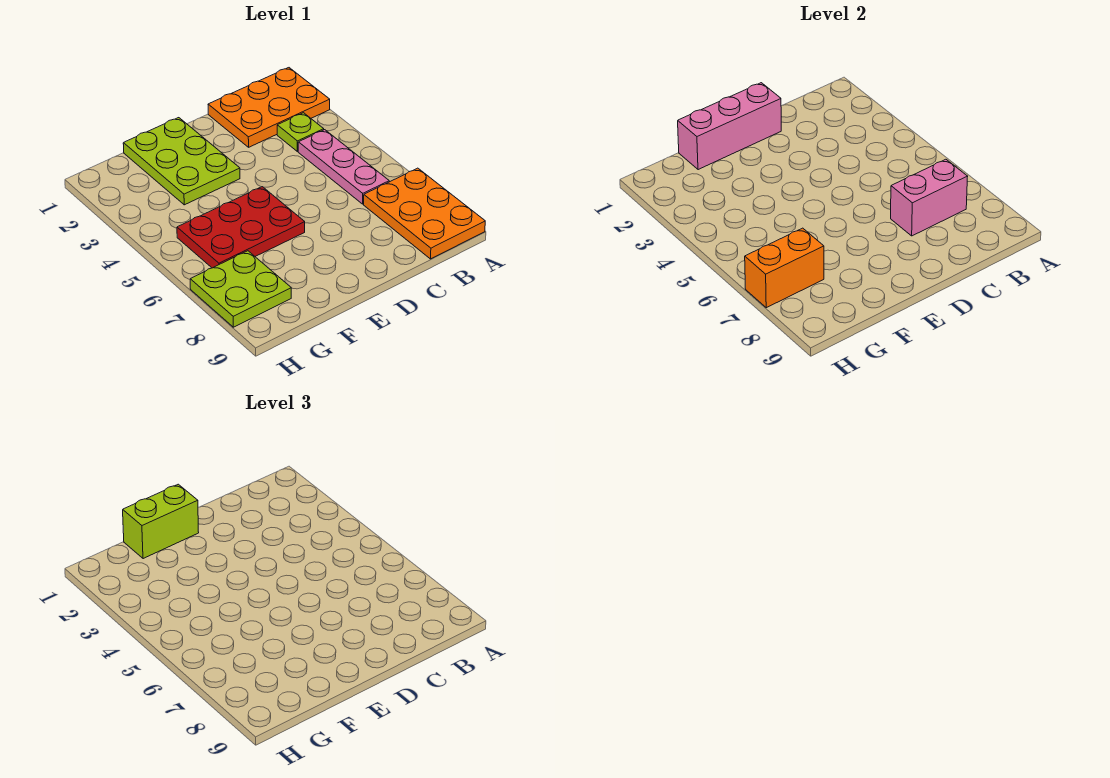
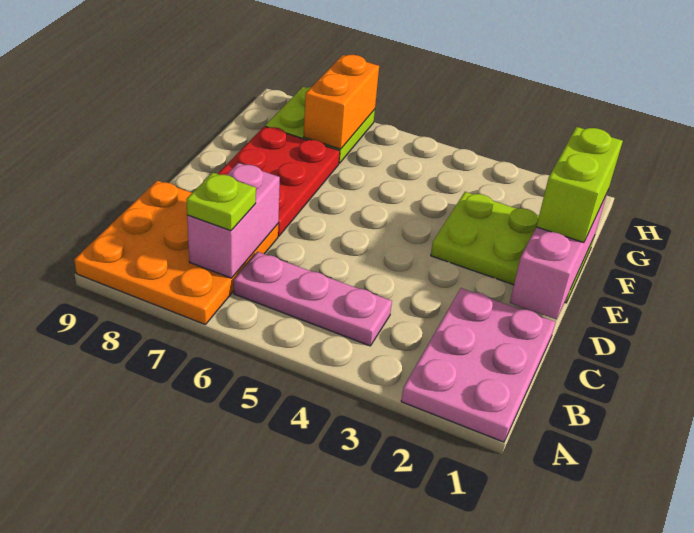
orange 2x3 plate [208,68,330,147] -> pink 2x3 plate [401,288,555,442]
orange 2x3 plate [364,168,485,259] -> orange 3x3 plate [74,181,278,324]
lime 1x1 plate [277,113,324,152] -> lime 1x1 plate moved to [186,173,256,231]
red 2x3 plate [177,187,305,268] -> red 2x3 plate moved to [218,126,340,236]

